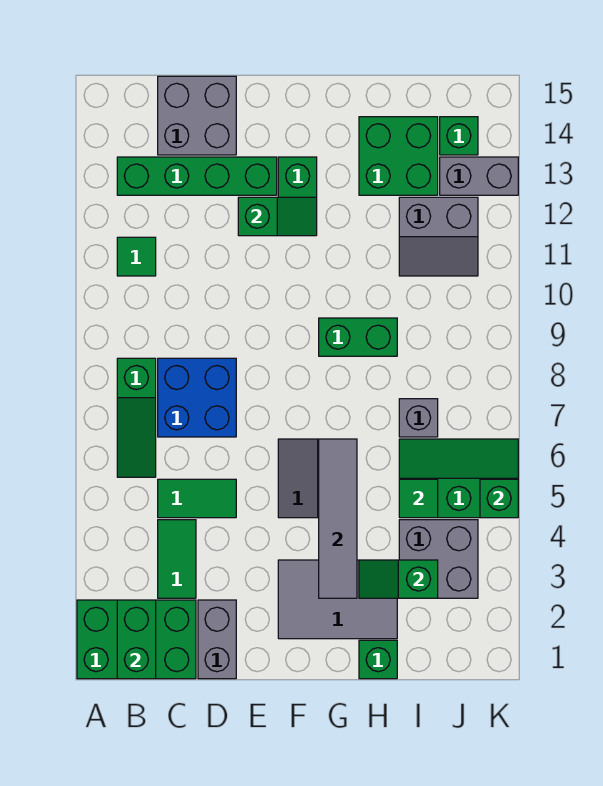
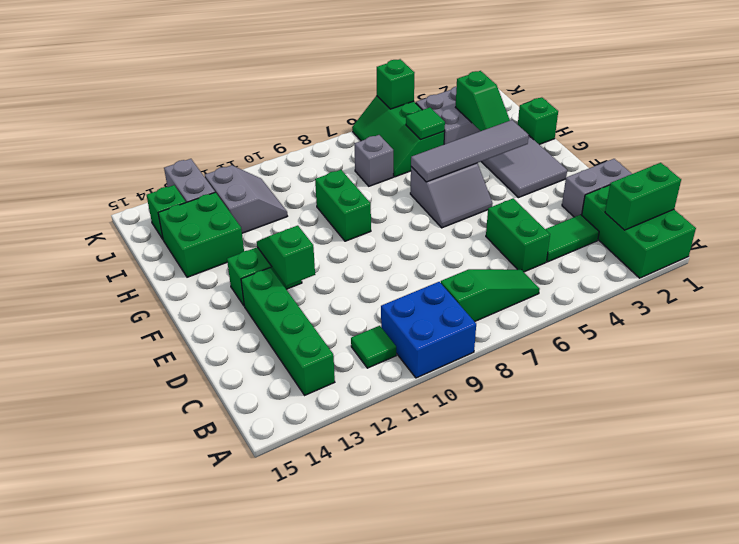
green 1x2 tile [158,479,236,518] -> green 1x2 brick [486,198,550,272]
blue 2x2 brick [158,358,236,437] -> blue 2x2 brick moved to [381,282,476,378]
grey 2x2 brick [158,76,236,155] -> none

